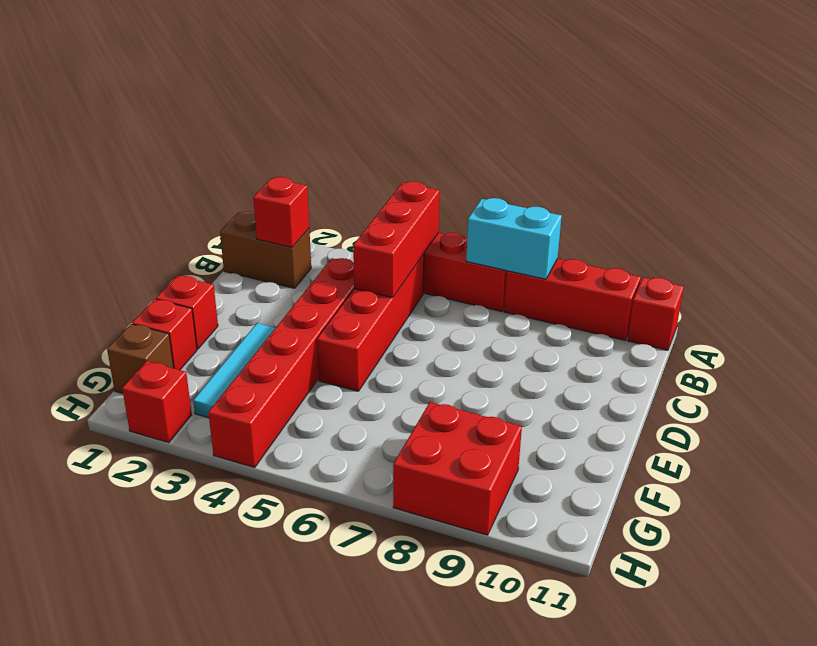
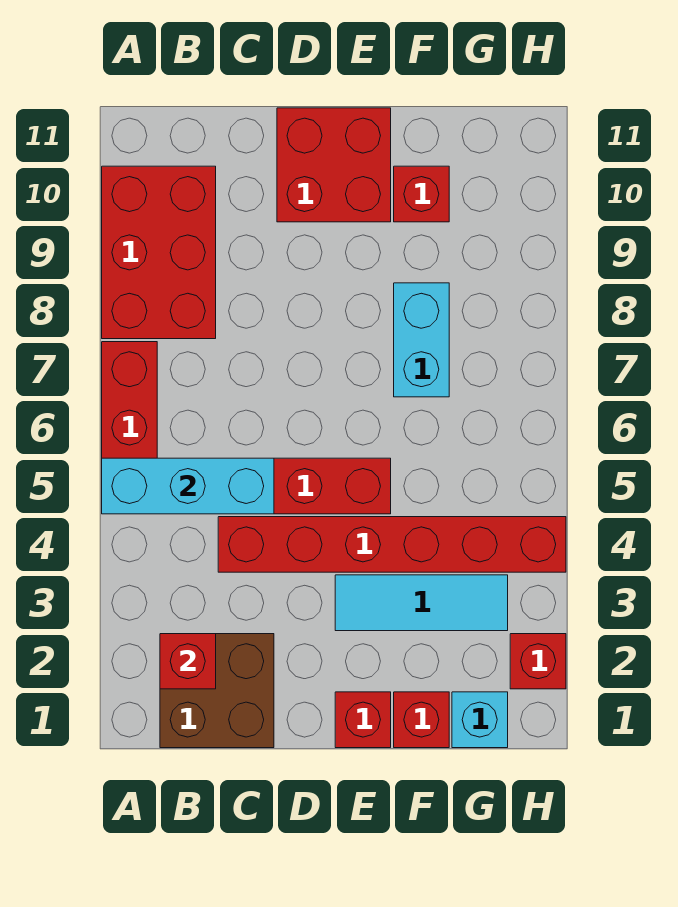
red 1x3 brick [353,181,440,298] -> cyan 1x3 brick [102,458,274,514]
cyan 1x2 brick [466,198,562,279] -> cyan 1x2 brick moved to [394,283,449,397]
red 1x3 brick [504,259,641,340] -> red 2x3 brick [102,166,216,339]
red 1x1 brick [627,277,684,350] -> red 1x1 brick moved to [394,166,449,222]
brown 1x2 brick [220,212,311,288] -> brown 2x2 brick [160,634,274,748]
brown 1x1 brick [107,324,174,394] -> cyan 1x1 brick [452,692,508,748]
red 2x2 brick [393,402,522,535] -> red 2x2 brick moved to [277,108,391,222]

